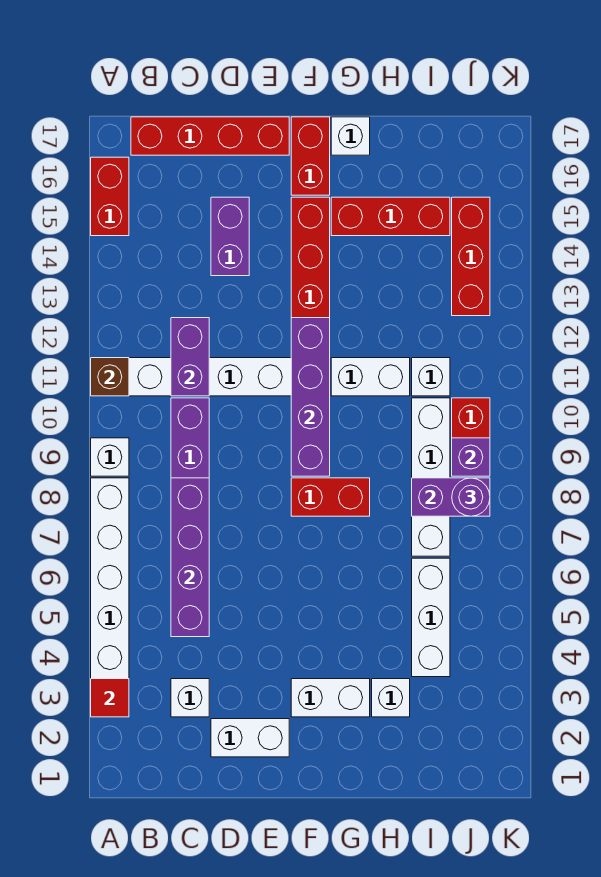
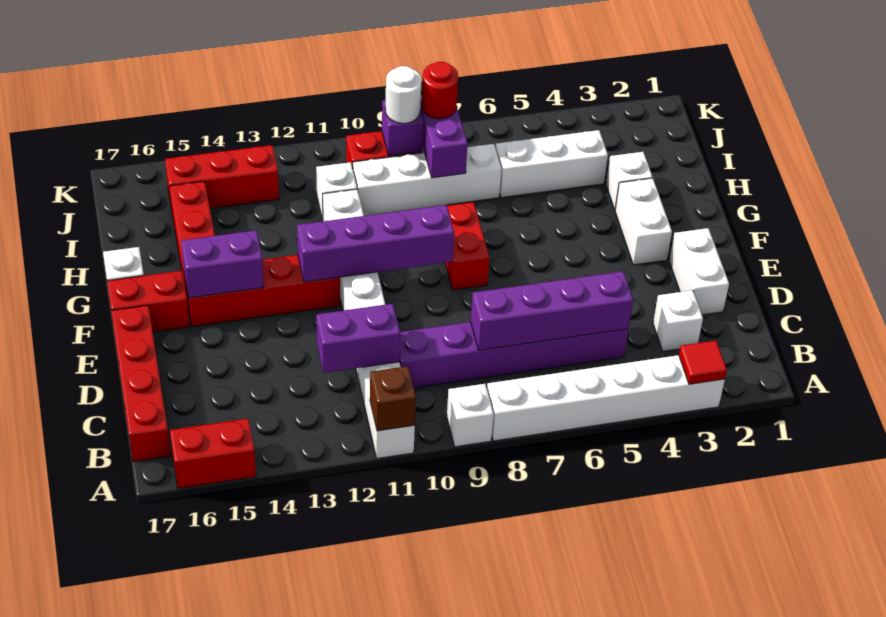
purple 1x2 brick [211,197,249,276] -> purple 1x2 brick moved to [181,230,264,298]
purple 1x1 round brick [452,478,490,516] -> red 1x1 round brick [422,62,458,119]
none -> white 1x1 round brick [385,66,421,123]

